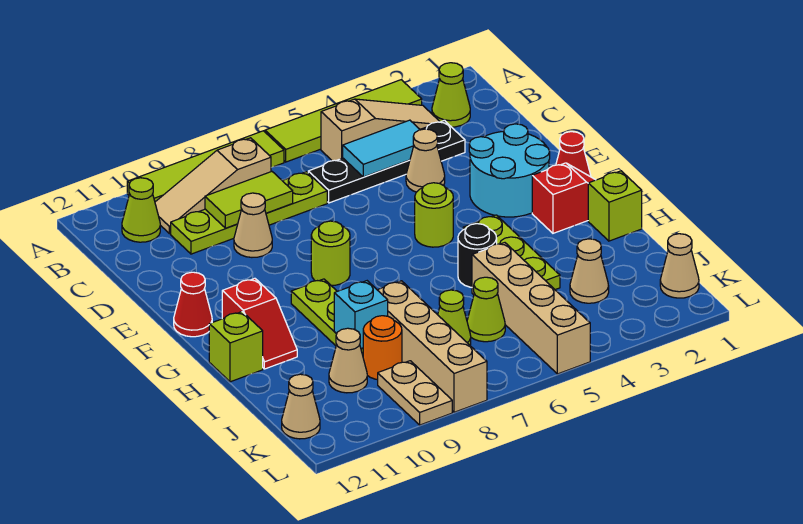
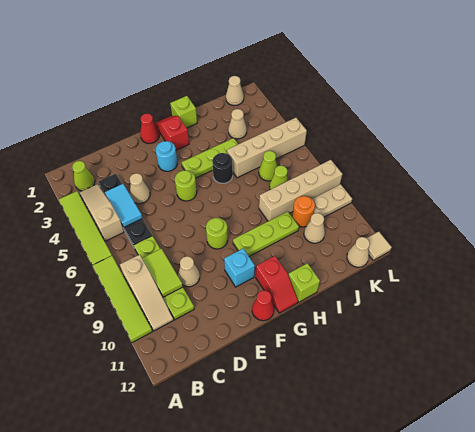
lime 1x1 cone [122,178,160,242] -> none
cyan 2x2 round brick [469,124,550,217] -> cyan 1x1 round brick [156,141,177,171]
red 1x2 slope [222,278,297,369] -> red 1x2 slope turned to [256,256,298,313]
cyan 1x1 brick [334,281,388,348] -> cyan 1x1 brick moved to [224,249,255,287]
none -> tan 1x1 tile [367,232,392,260]

